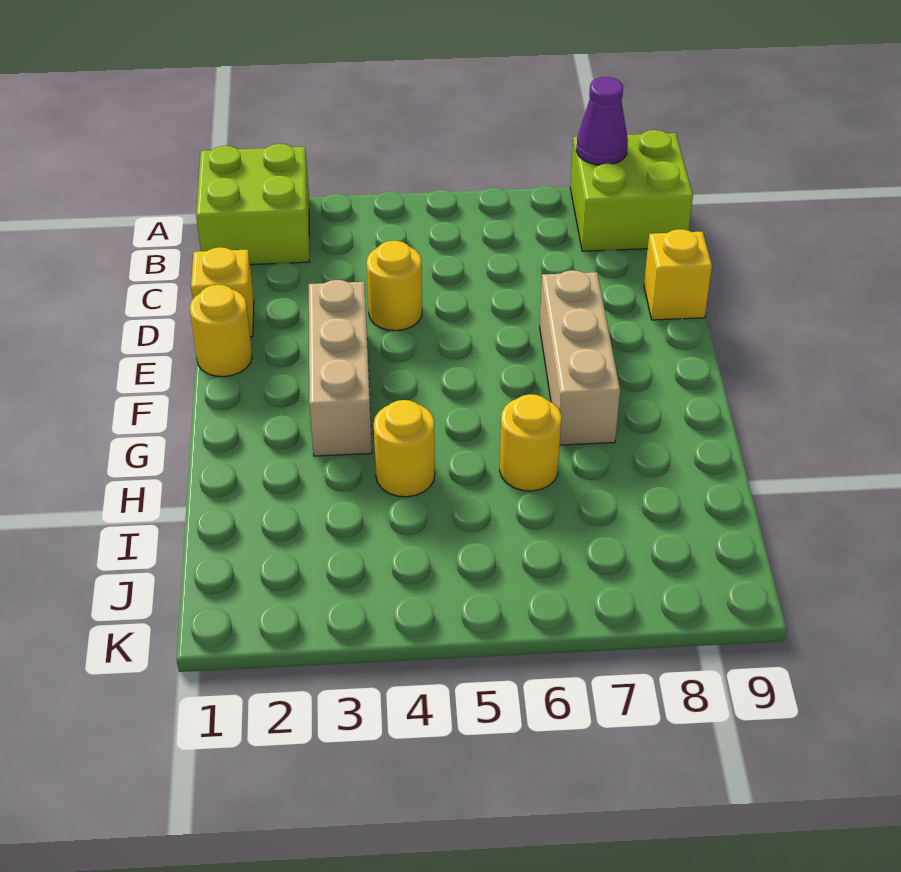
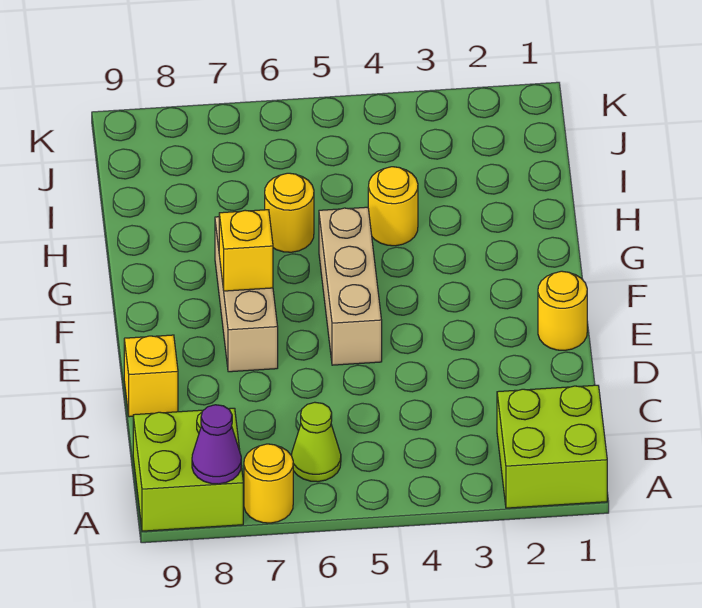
none -> lime 1x1 cone [292,402,341,482]
yellow 1x1 brick [191,247,254,337] -> yellow 1x1 brick moved to [219,210,273,291]
yellow 1x1 round brick [366,241,422,331] -> yellow 1x1 round brick moved to [244,444,293,523]
tan 1x3 brick [309,280,372,456] -> tan 1x3 brick moved to [319,207,382,365]

